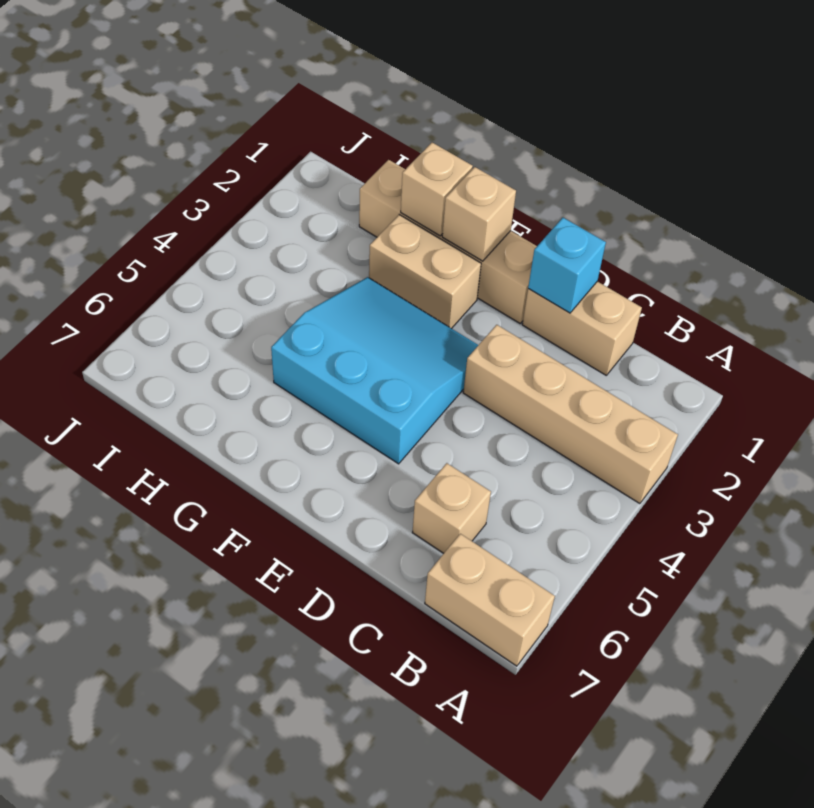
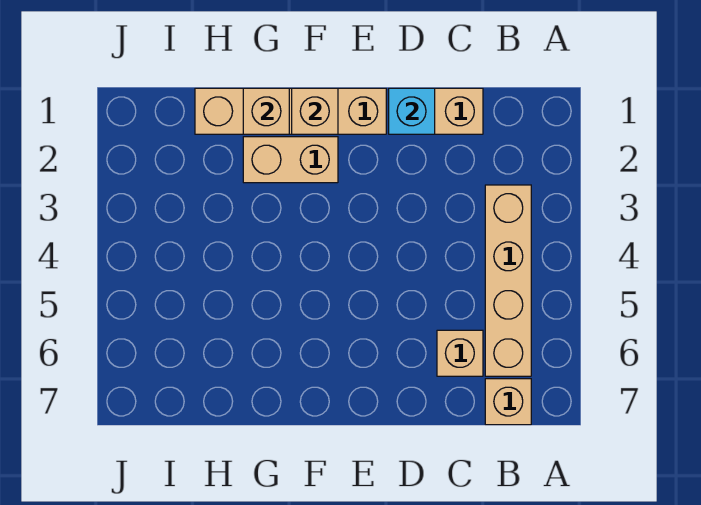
tan 1x4 brick [463,325,678,504] -> tan 1x4 brick turned to [485,185,531,376]
tan 1x2 brick [425,534,555,666] -> tan 1x1 brick [485,379,531,425]
cyan 3x3 slope [271,277,478,464] -> none

